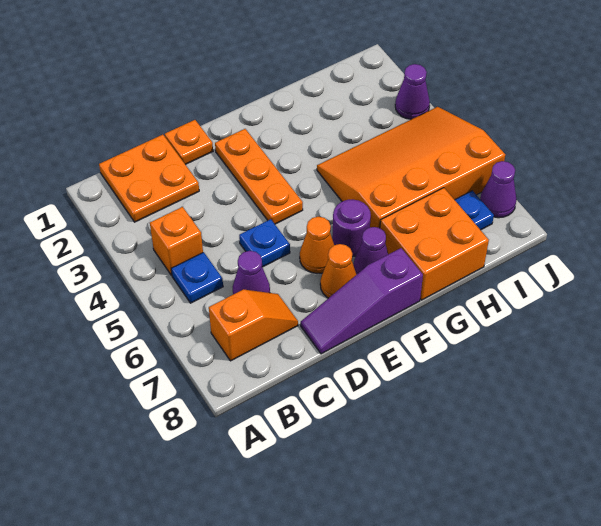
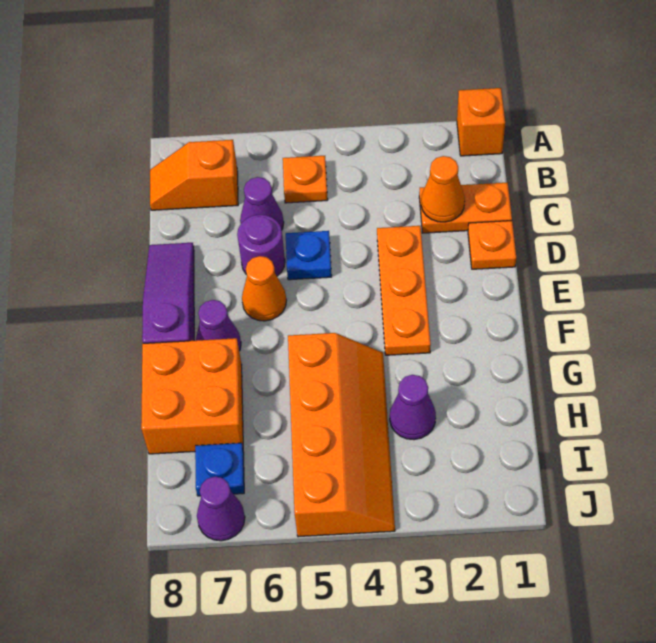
orange 2x2 plate [99,135,199,222] -> orange 1x2 plate [419,183,512,233]
orange 1x1 brick [150,207,203,275] -> orange 1x1 brick moved to [457,88,505,156]
blue 1x1 plate [171,252,223,303] -> orange 1x1 plate [283,156,328,203]
orange 1x2 slope [209,290,298,361] -> orange 1x2 slope turned to [150,140,238,210]
orange 1x3 plate [215,129,303,224] -> orange 1x3 plate turned to [377,226,431,355]
orange 1x1 cone [320,244,356,298] -> orange 1x1 cone moved to [421,156,465,222]
purple 1x1 round brick [332,200,371,257] -> purple 1x1 round brick moved to [237,215,285,276]
orange 3x4 slope [317,107,505,228] -> orange 2x4 slope [288,333,395,537]
purple 1x1 cone [395,64,430,119] -> purple 1x1 cone moved to [390,375,436,440]

